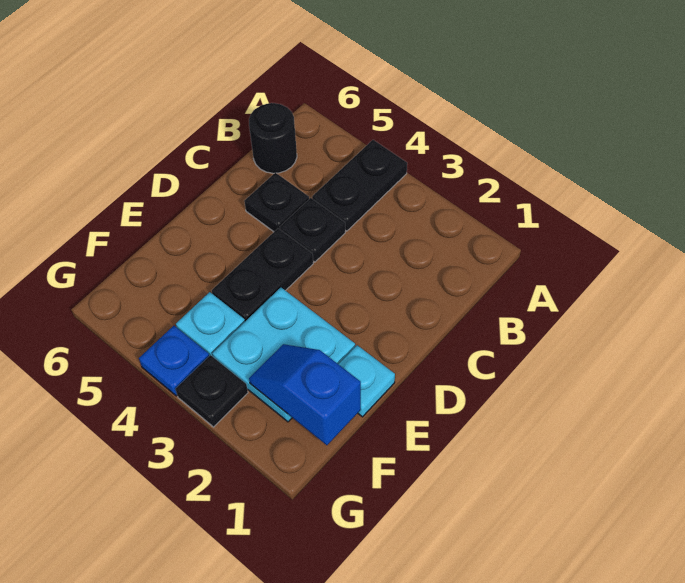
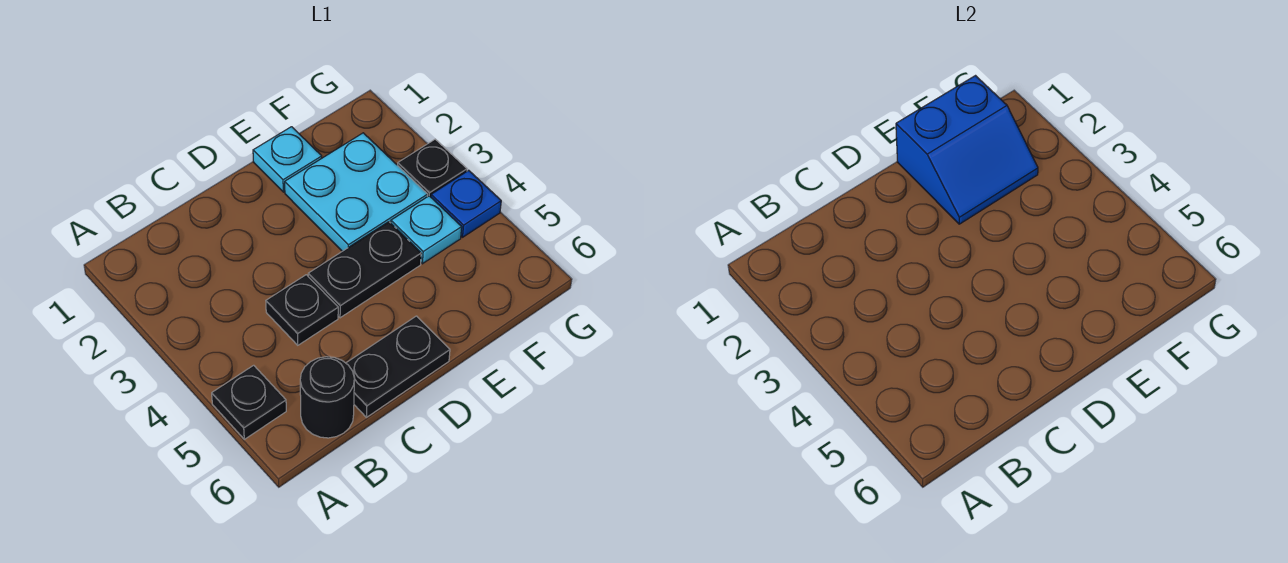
black 1x2 plate [312,140,407,231] -> black 1x2 plate moved to [346,316,450,417]
black 1x1 plate [244,173,309,232] -> black 1x1 plate moved to [212,365,286,439]
blue 1x2 slope [249,344,361,445] -> blue 2x2 slope [896,76,1038,224]

